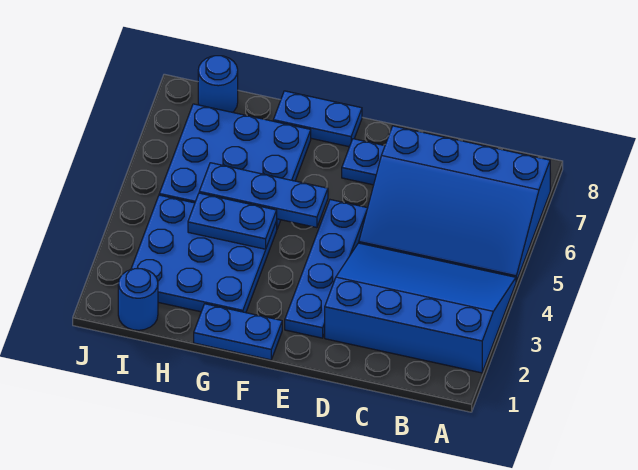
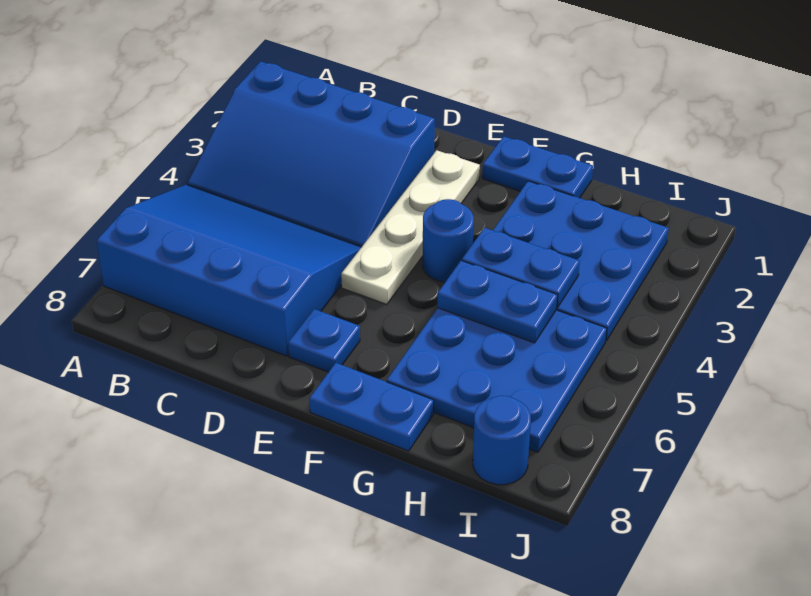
blue 1x4 plate [285,200,367,338] -> white 1x4 plate [341,150,480,304]
blue 1x3 plate [199,163,328,228] -> blue 1x2 plate [437,261,558,343]
blue 1x1 round brick [118,268,158,330] -> blue 1x1 round brick moved to [423,199,474,282]

